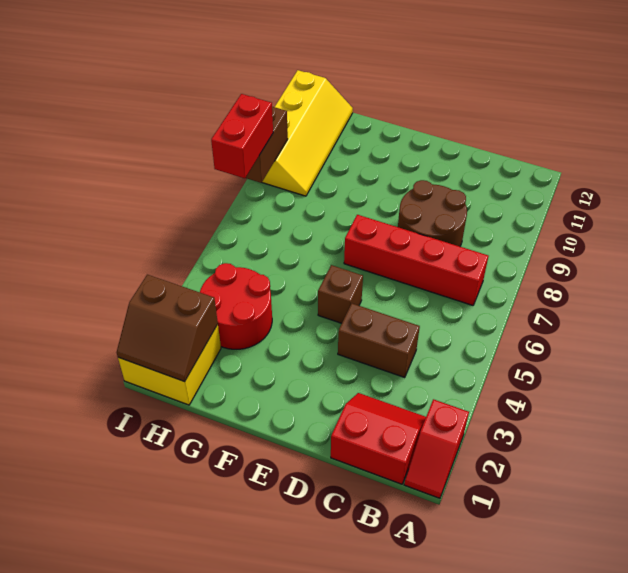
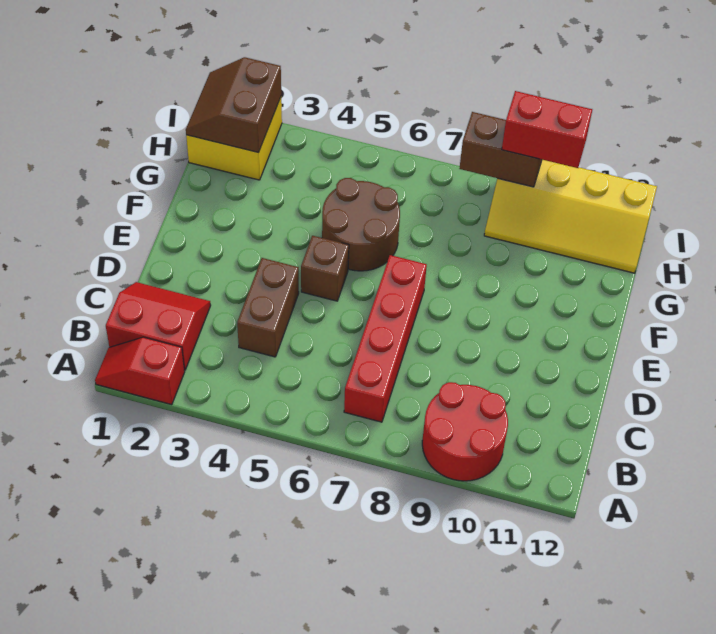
red 2x2 slope [331,393,426,484] -> red 2x2 slope turned to [106,282,211,370]
brown 2x2 round brick [398,180,467,246] -> brown 2x2 round brick moved to [322,178,400,271]
red 2x2 round brick [200,263,272,349] -> red 2x2 round brick moved to [422,382,508,481]
red 1x2 brick [211,94,273,178] -> red 1x2 brick moved to [502,91,592,168]

